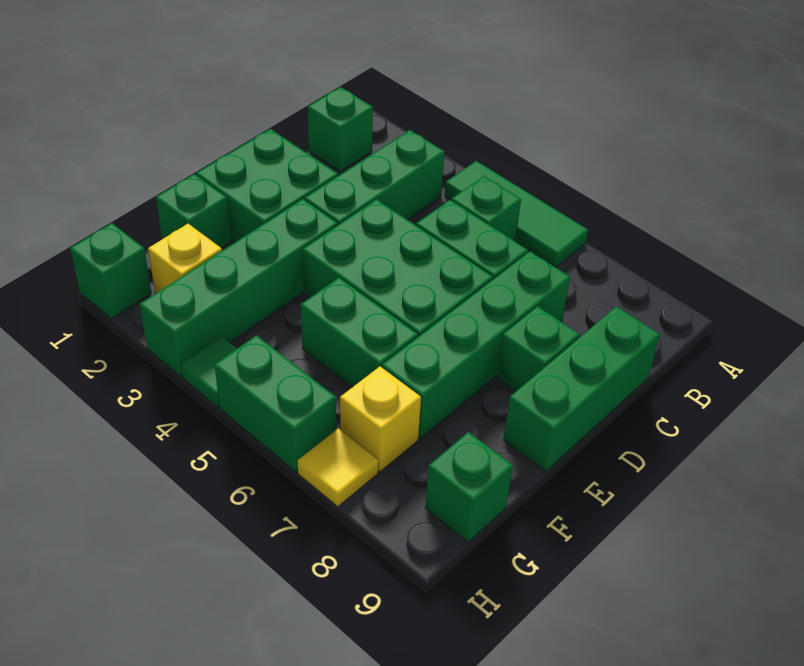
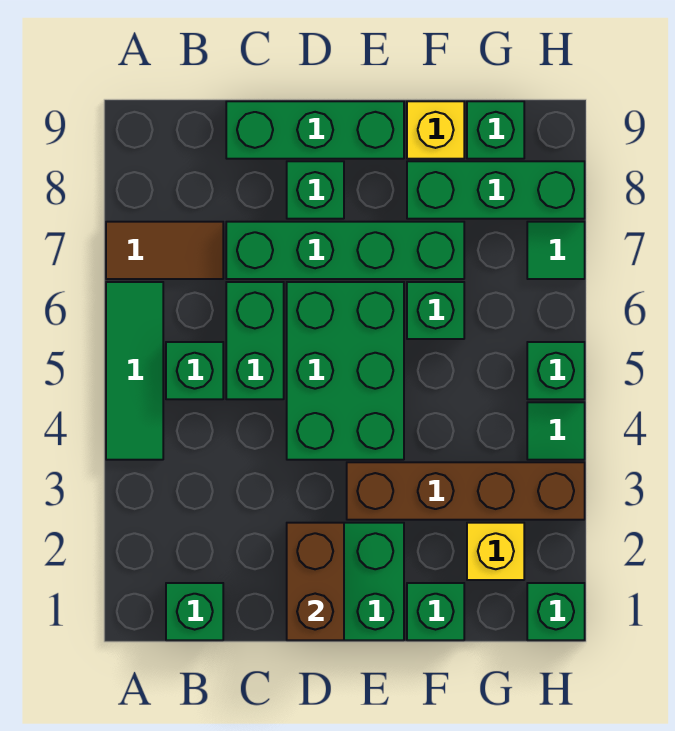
none -> brown 1x2 tile [106,222,223,279]
green 1x3 brick [305,130,444,225] -> green 1x3 brick moved to [407,161,585,219]
none -> brown 1x2 brick [287,523,344,640]
green 1x4 brick [140,199,338,377] -> brown 1x4 brick [347,462,585,520]
green 1x2 brick [301,278,418,387] -> green 1x1 brick [407,282,464,339]
yellow 1x1 brick [340,367,421,472] -> yellow 1x1 brick moved to [407,101,464,159]
green 1x2 brick [215,335,336,472] -> green 1x1 brick [527,342,585,399]
yellow 1x1 tile [298,429,378,507] -> green 1x1 tile [527,222,585,279]

